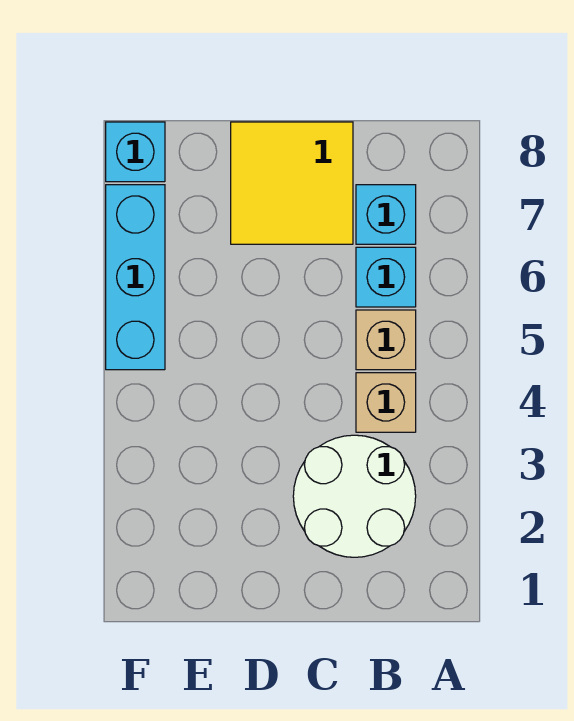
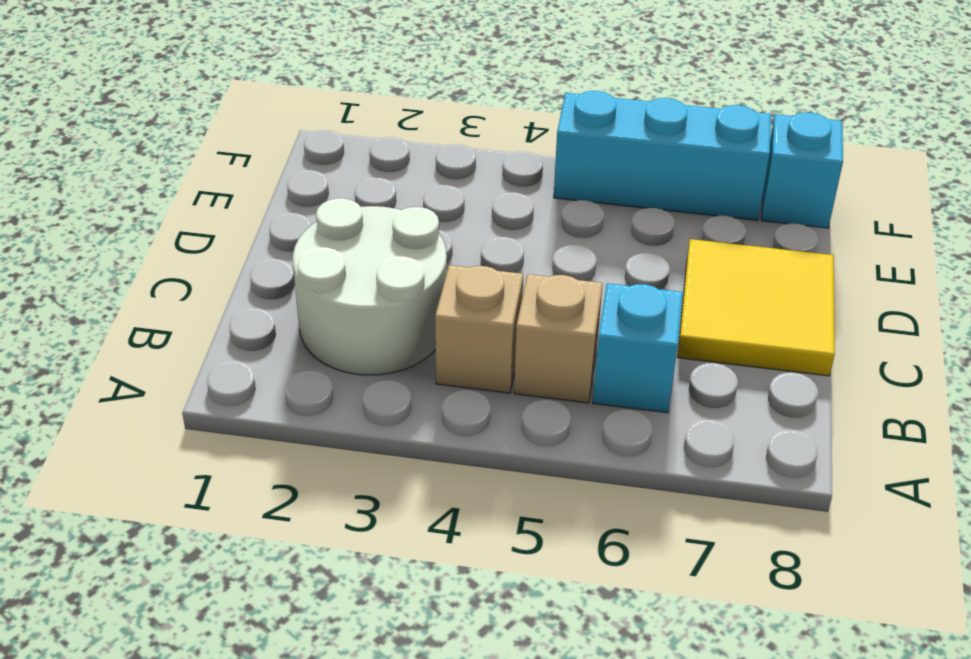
cyan 1x1 brick [356,185,416,244] -> none

